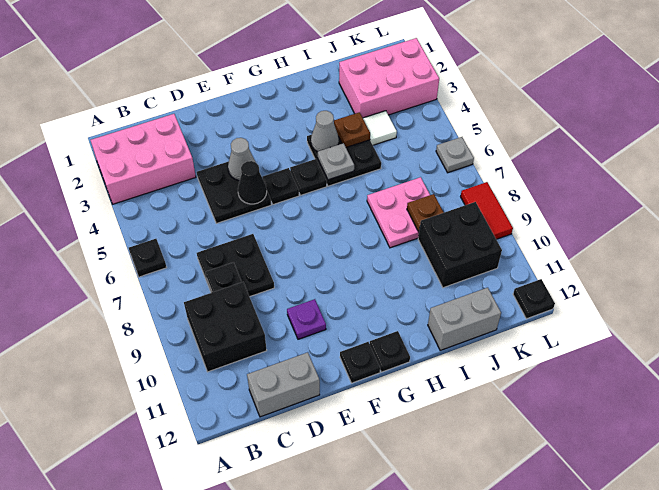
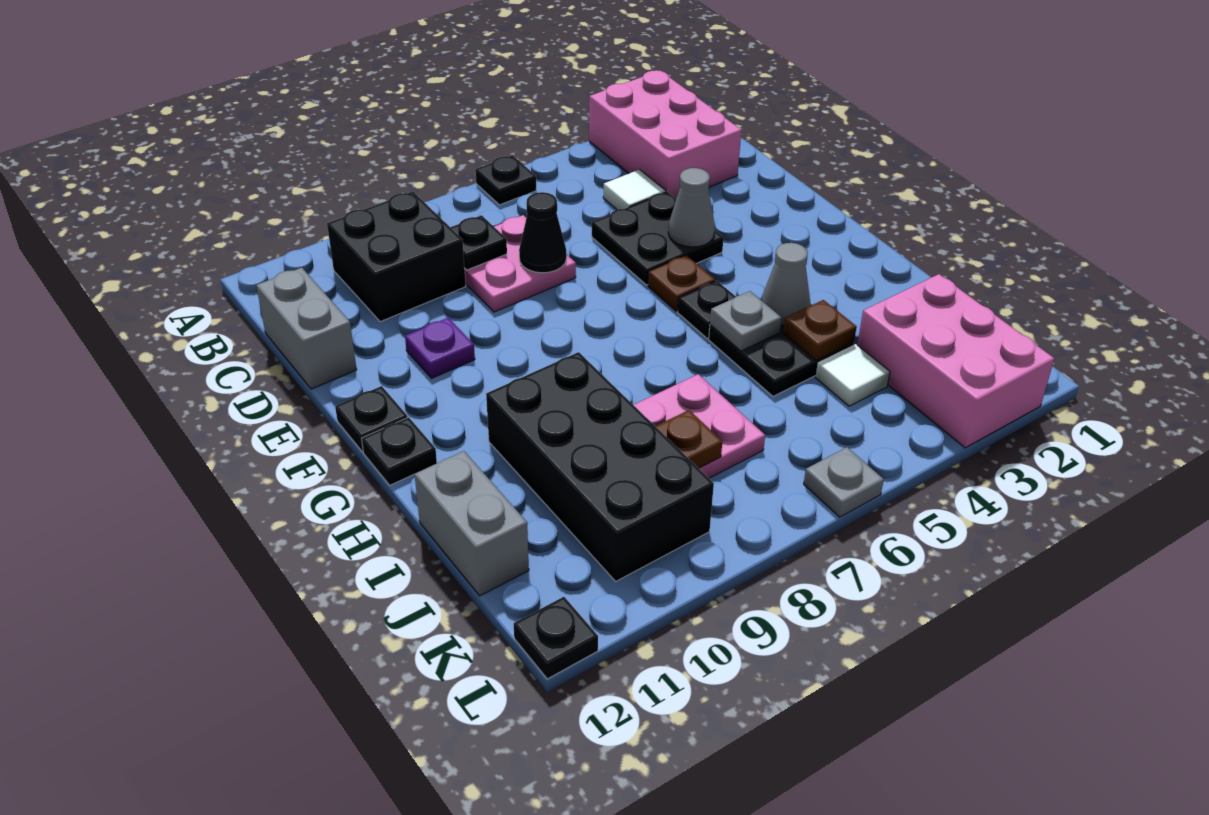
none -> white 1x1 tile [603,170,666,210]
black 2x2 plate [197,234,274,297] -> pink 2x2 plate [464,215,576,312]
black 1x1 cone [238,161,267,204] -> black 1x1 cone moved to [519,192,567,273]
black 1x1 plate [262,168,299,205] -> brown 1x1 plate [648,255,715,311]
black 2x2 brick [418,202,502,288] -> black 2x4 brick [486,352,714,581]
red 1x2 tile [461,182,513,239] -> none

